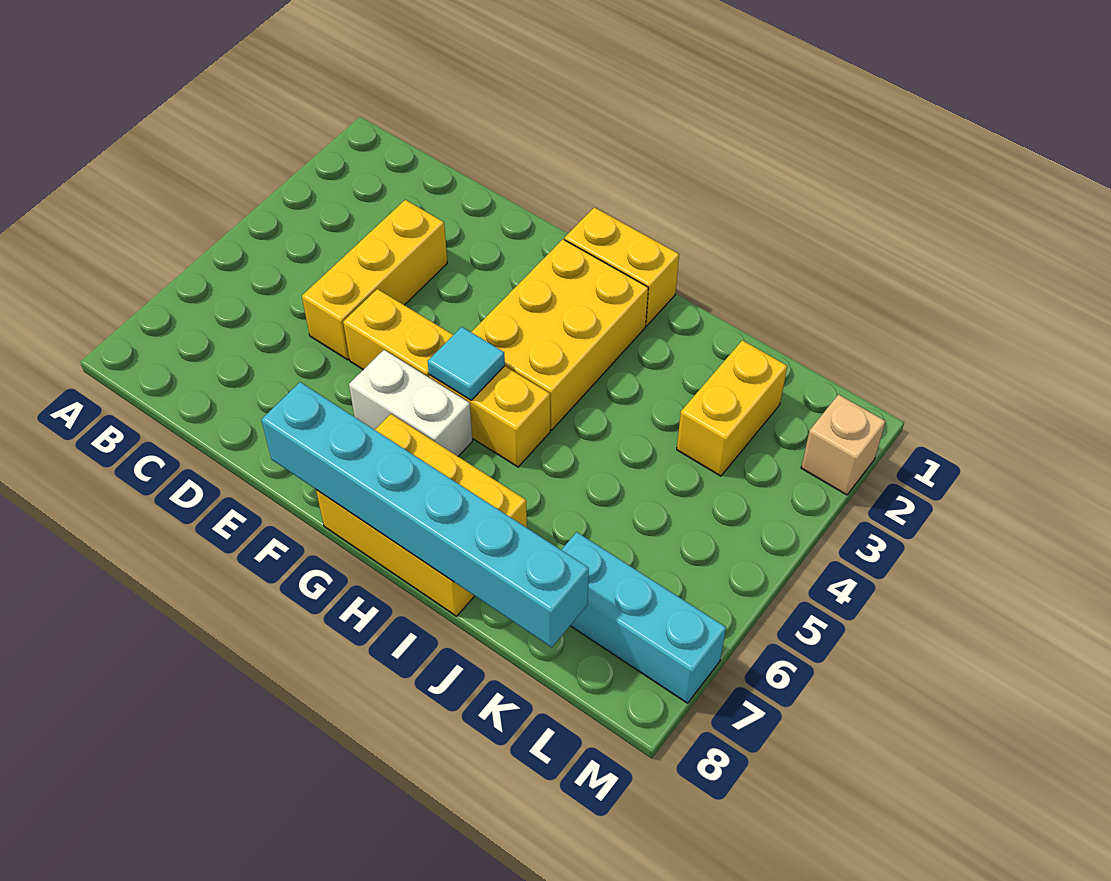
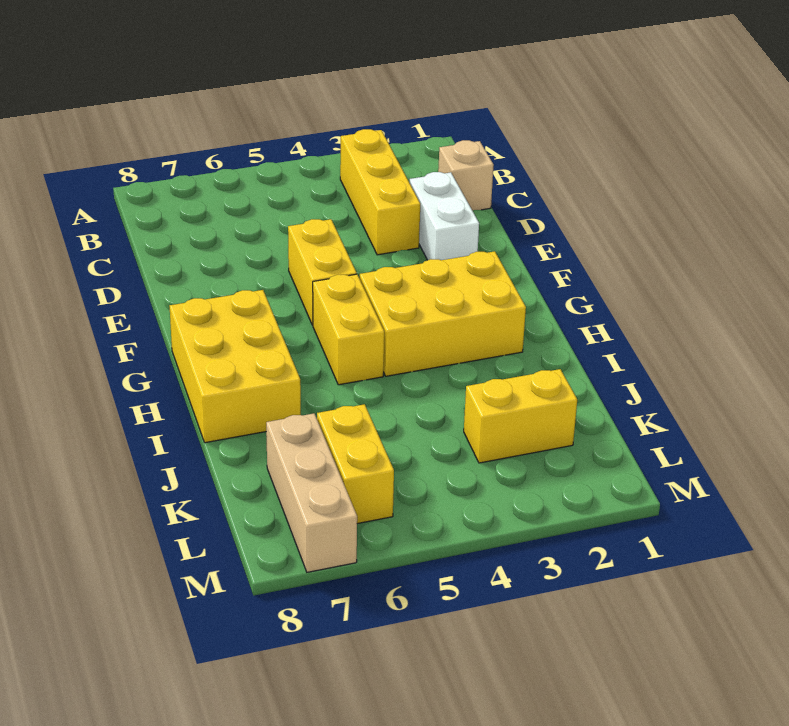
yellow 1x3 brick [302,200,447,360] -> yellow 1x3 brick turned to [340,129,420,255]
white 1x2 brick [349,350,472,456] -> white 1x2 brick moved to [409,172,479,260]
cyan 1x6 brick [261,382,589,647] -> none
yellow 1x2 brick [564,207,679,326] -> yellow 1x2 brick moved to [317,404,394,524]
cyan 1x1 tile [428,327,505,400] -> none
cyan 1x3 brick [562,532,726,703] -> tan 1x3 brick [266,413,357,572]
tan 1x1 brick [801,395,886,495] -> tan 1x1 brick moved to [438,140,494,211]

